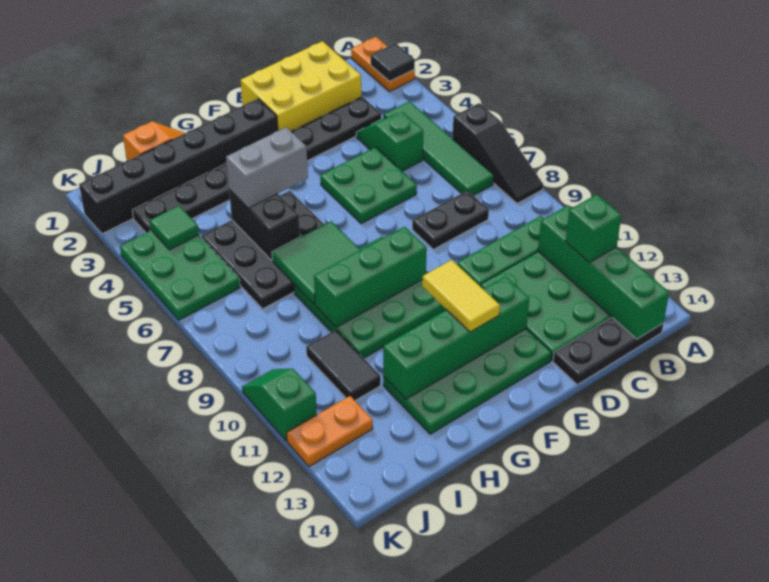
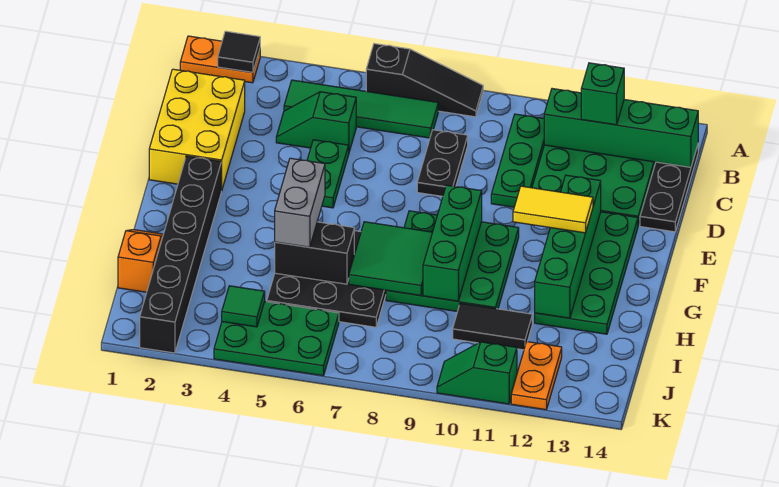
black 1x8 plate [132,97,381,233] -> none
green 2x2 plate [320,147,417,224] -> green 1x2 plate [307,140,349,208]

